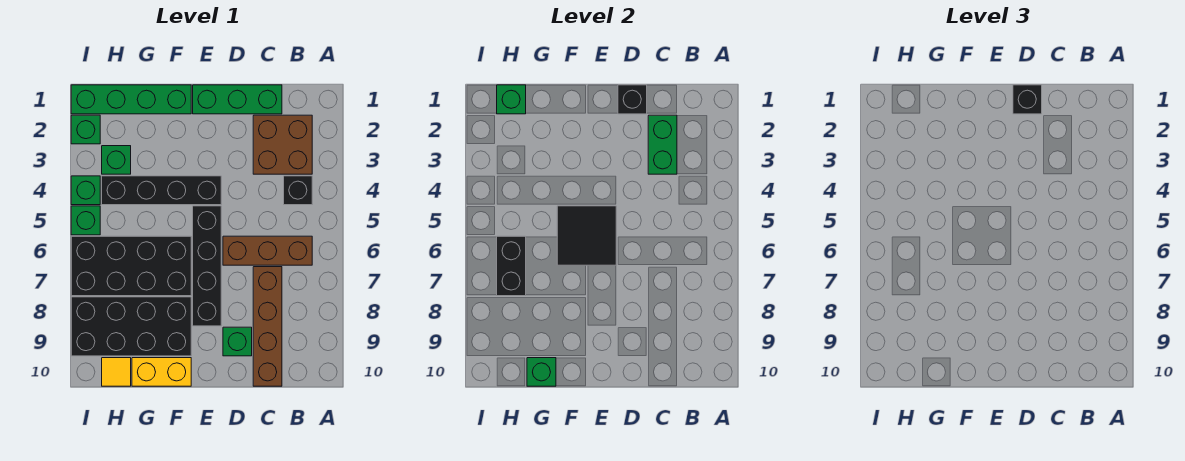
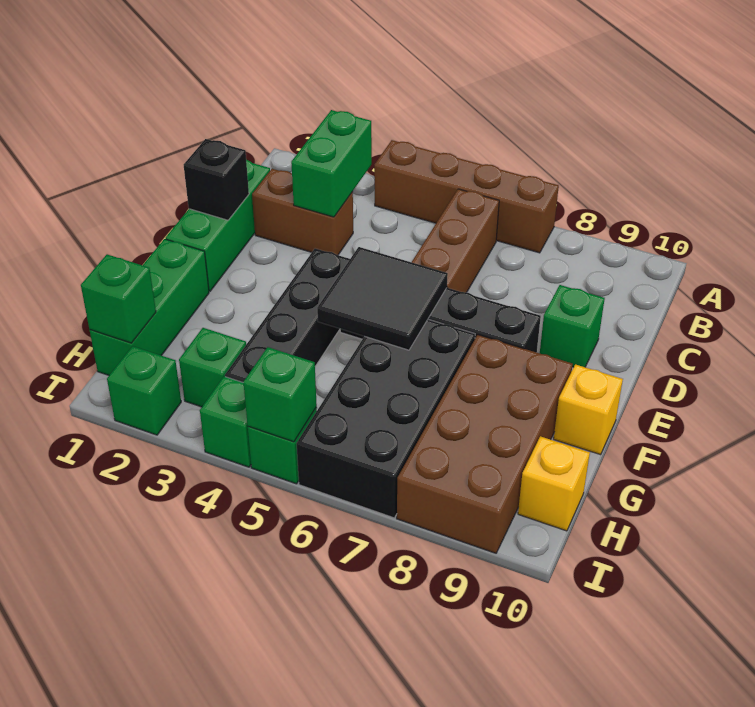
brown 2x2 brick [253,115,312,174] -> brown 1x2 brick [252,169,353,255]
black 1x1 brick [284,176,312,205] -> none
green 1x2 brick [648,115,677,174] -> green 1x2 brick turned to [291,110,372,217]
brown 1x4 brick [253,267,282,386] -> brown 1x4 brick moved to [374,140,559,253]
black 1x1 brick [1013,85,1042,114] -> none
green 1x4 brick [71,85,191,114] -> green 1x3 brick [90,239,209,375]
black 2x4 brick [71,297,191,356] -> brown 2x4 brick [397,335,573,553]
yellow 1x2 brick [132,358,191,386] -> yellow 1x1 brick [554,364,623,455]
green 1x1 brick [527,358,556,386] -> green 1x1 brick moved to [243,347,317,442]
black 1x2 brick [497,236,526,296] -> none
yellow 1x1 tile [102,358,131,386] -> yellow 1x1 brick [518,436,590,531]

